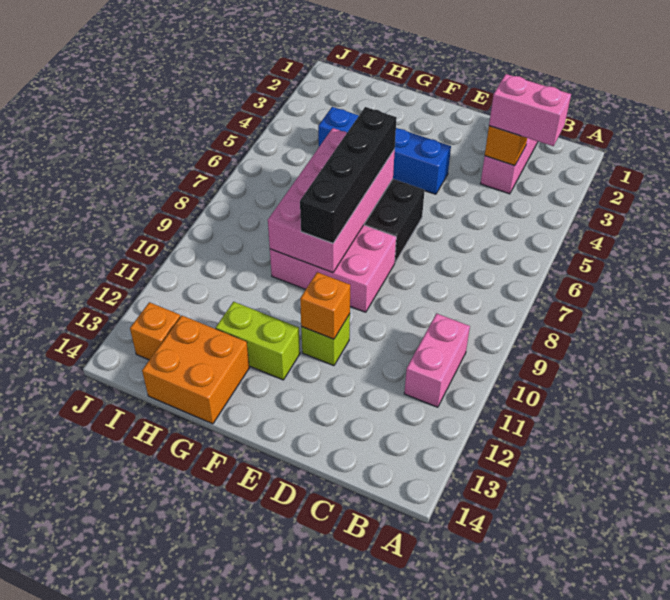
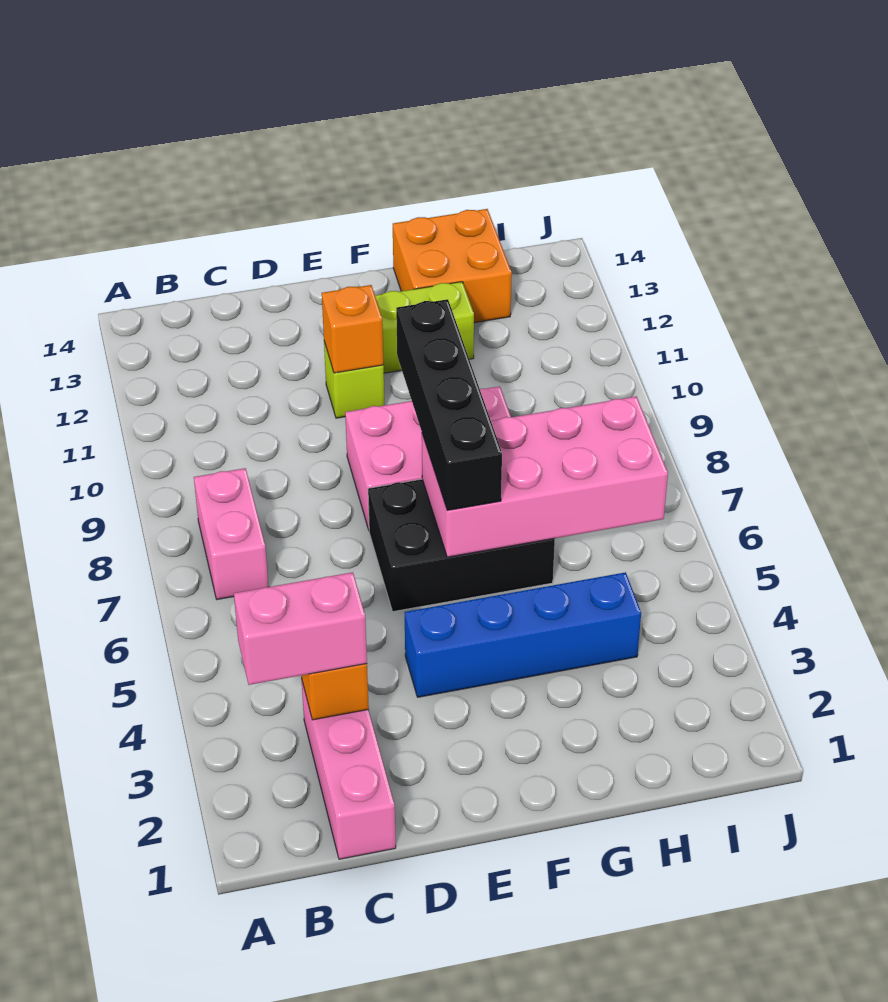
pink 1x2 brick [404,313,470,407] -> pink 1x2 brick moved to [194,468,269,599]
pink 2x4 brick [268,128,395,273] -> pink 2x4 brick turned to [422,396,668,557]
orange 1x1 brick [130,302,180,360] -> none

